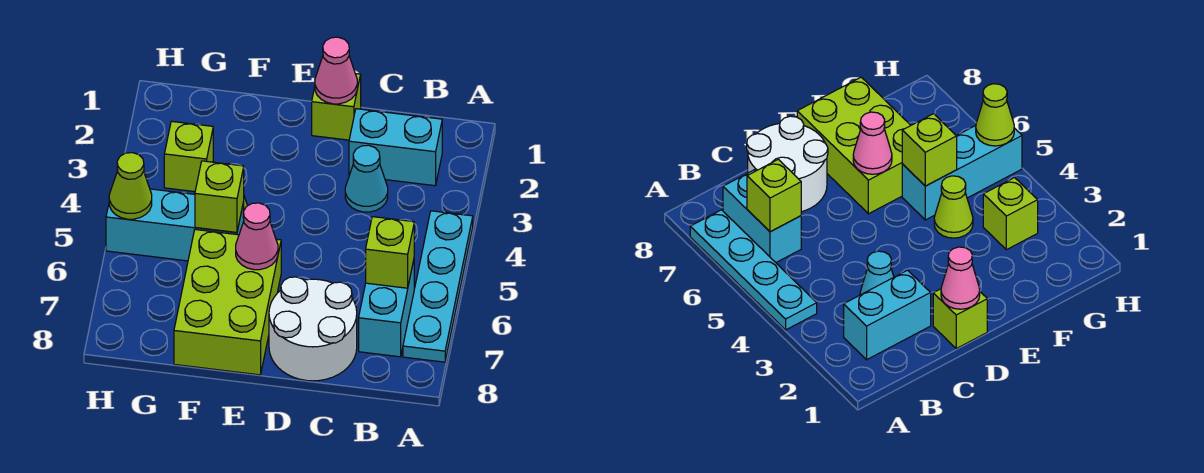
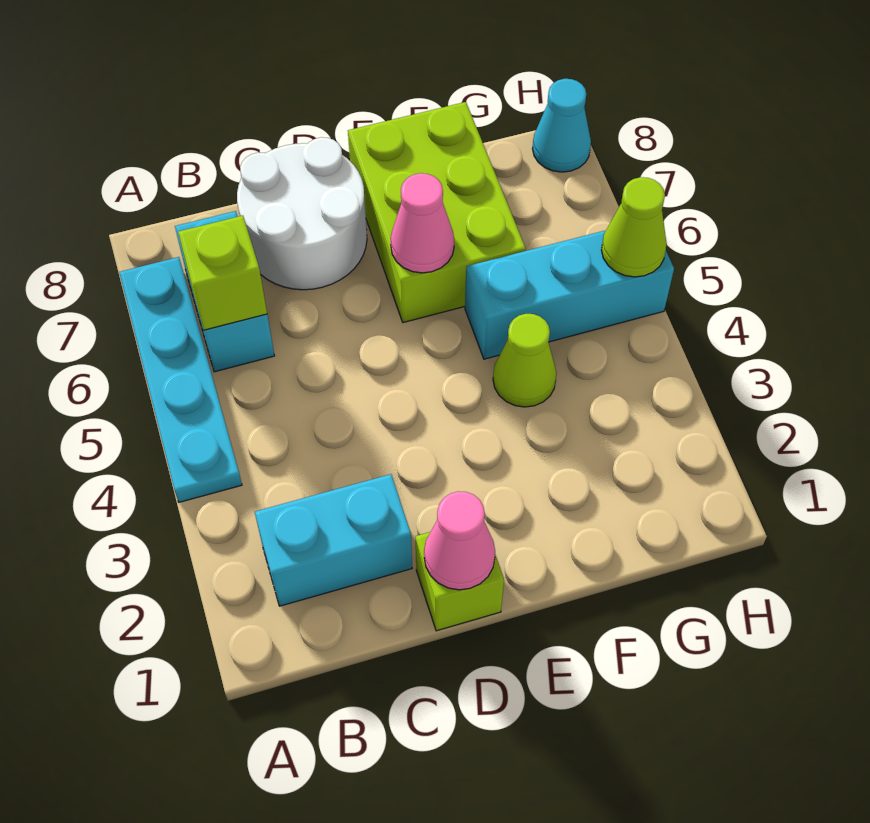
cyan 1x1 cone [345,145,388,212] -> cyan 1x1 cone moved to [533,79,591,172]
lime 1x1 brick [195,161,244,233] -> none
lime 1x1 brick [164,121,213,192] -> none

